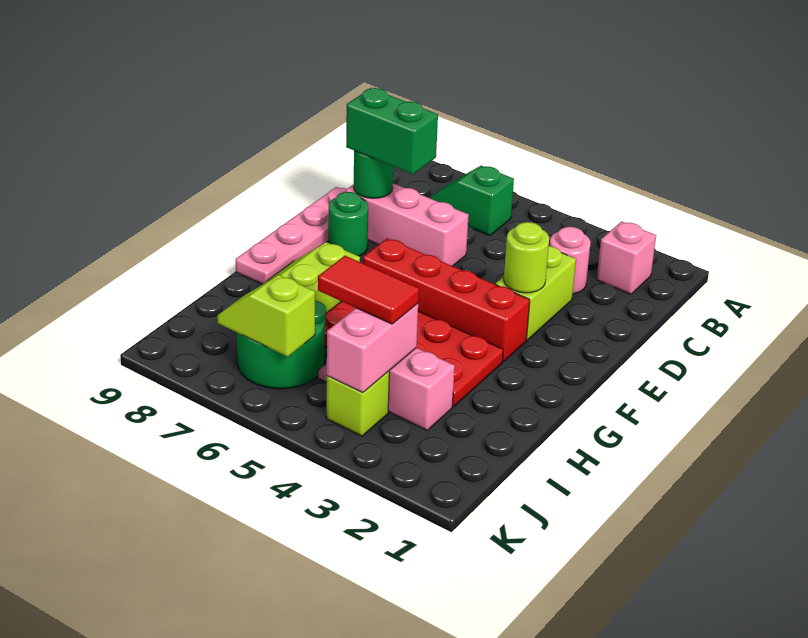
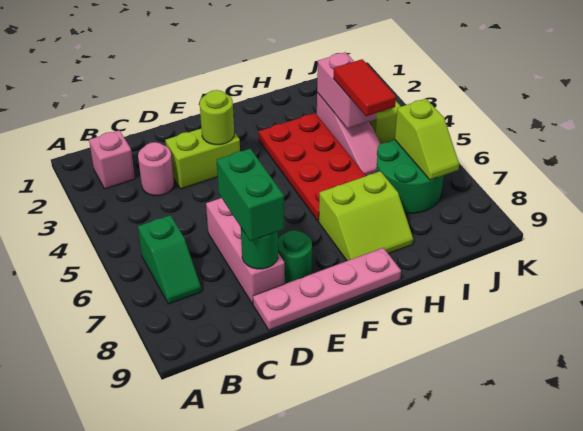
red 1x4 brick [363,238,530,362] -> none
pink 1x2 brick [327,304,418,393] -> pink 1x2 brick turned to [317,52,376,128]

